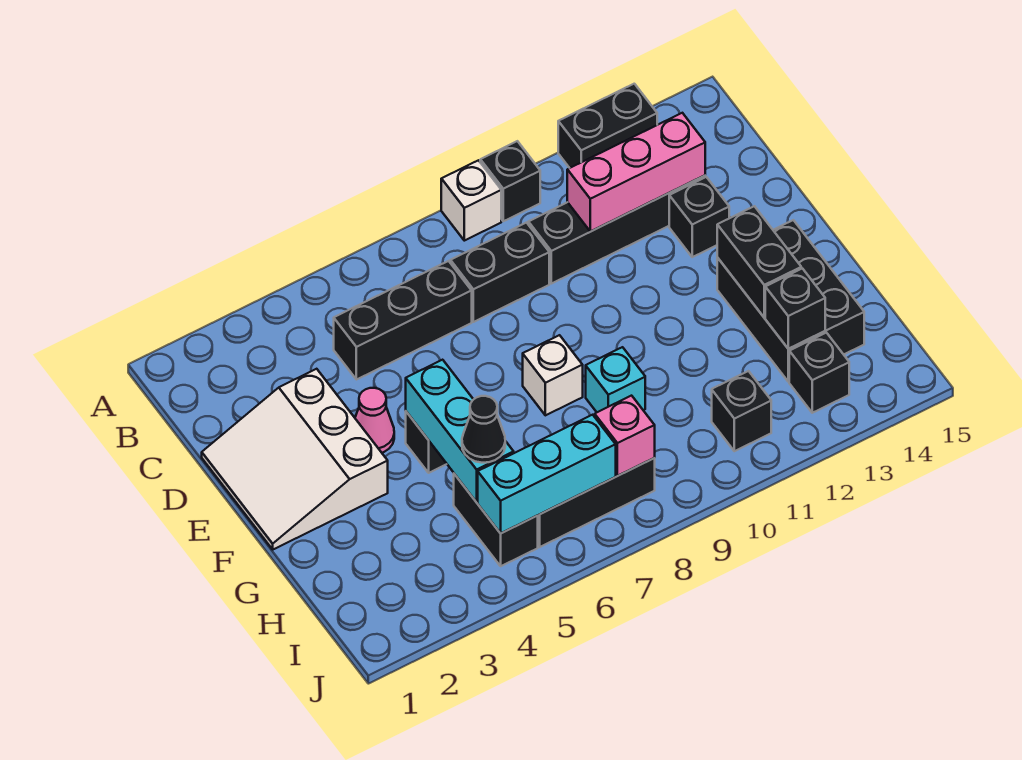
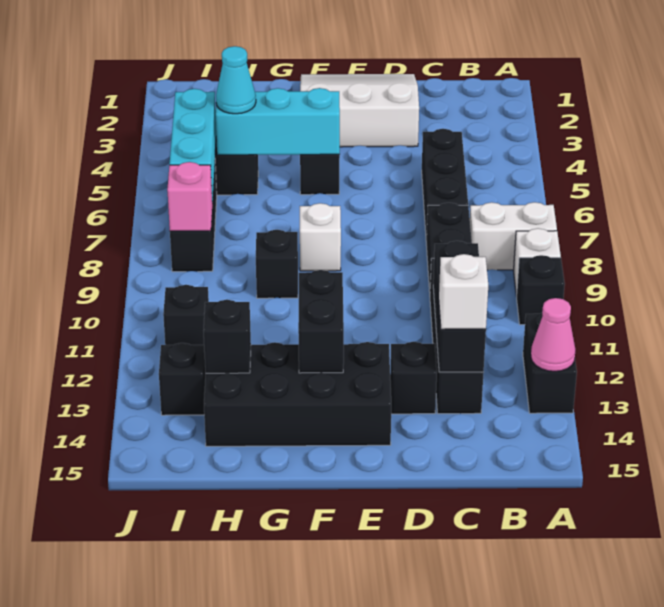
none -> white 1x2 brick [470,202,557,270]
pink 1x3 brick [567,113,705,231] -> black 1x3 brick [433,241,486,372]
none -> white 1x1 brick [439,254,488,329]
pink 1x1 cone [355,388,394,453] -> pink 1x1 cone moved to [531,298,575,371]
black 2x3 brick [717,220,864,382] -> black 2x4 brick [204,342,391,446]
black 1x2 brick [717,206,801,318] -> black 1x2 brick turned to [298,270,344,373]
cyan 1x1 brick [586,347,645,412] -> black 1x1 brick [256,230,298,298]
black 1x1 cone [462,396,505,463] -> cyan 1x1 cone [216,46,256,114]

